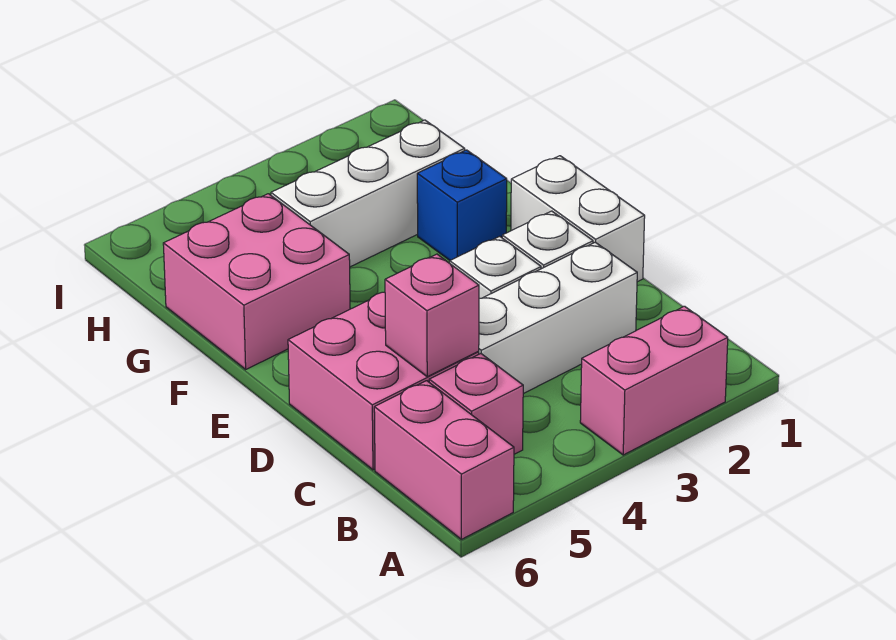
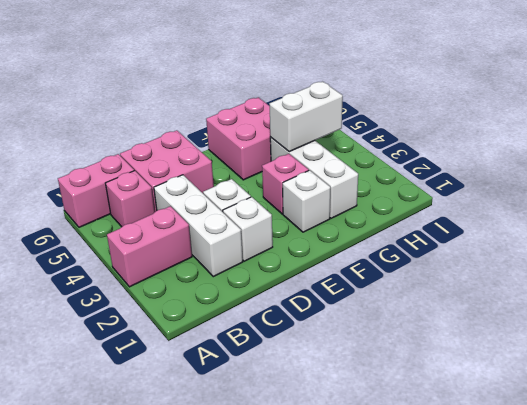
pink 1x2 brick [580,306,728,455] -> pink 1x2 brick turned to [107,206,192,287]
pink 1x1 brick [385,254,479,377] -> pink 1x1 brick moved to [262,154,309,214]
white 1x2 brick [511,156,645,282] -> white 1x2 brick moved to [269,82,343,152]
blue 1x1 brick [417,150,507,260] -> white 1x1 brick [283,170,330,232]

